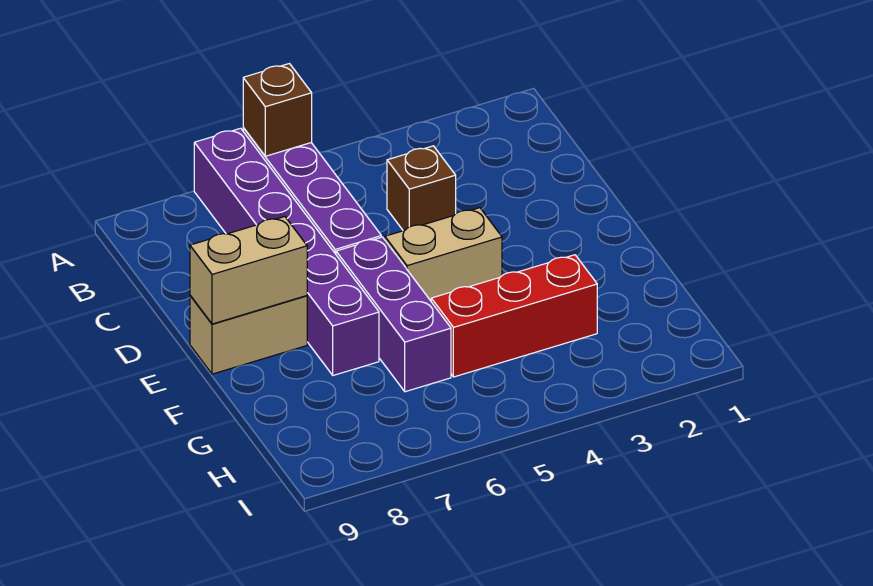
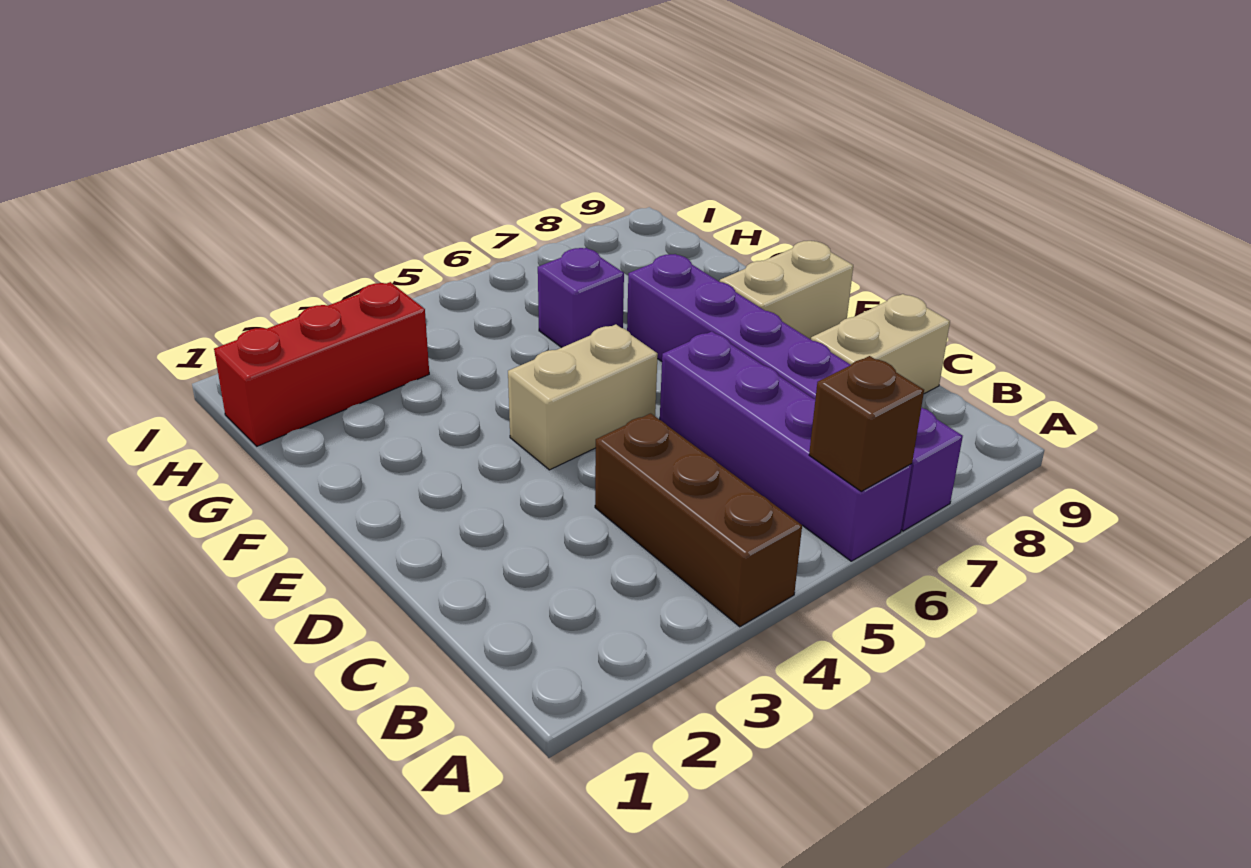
brown 1x1 brick [387,146,456,231] -> brown 1x3 brick [595,413,802,627]
purple 1x3 brick [336,237,451,392] -> purple 1x1 brick [538,248,624,347]
tan 1x2 brick [190,217,307,324] -> tan 1x2 brick moved to [811,294,950,394]
red 1x3 brick [431,255,597,377] -> red 1x3 brick moved to [214,282,429,446]

